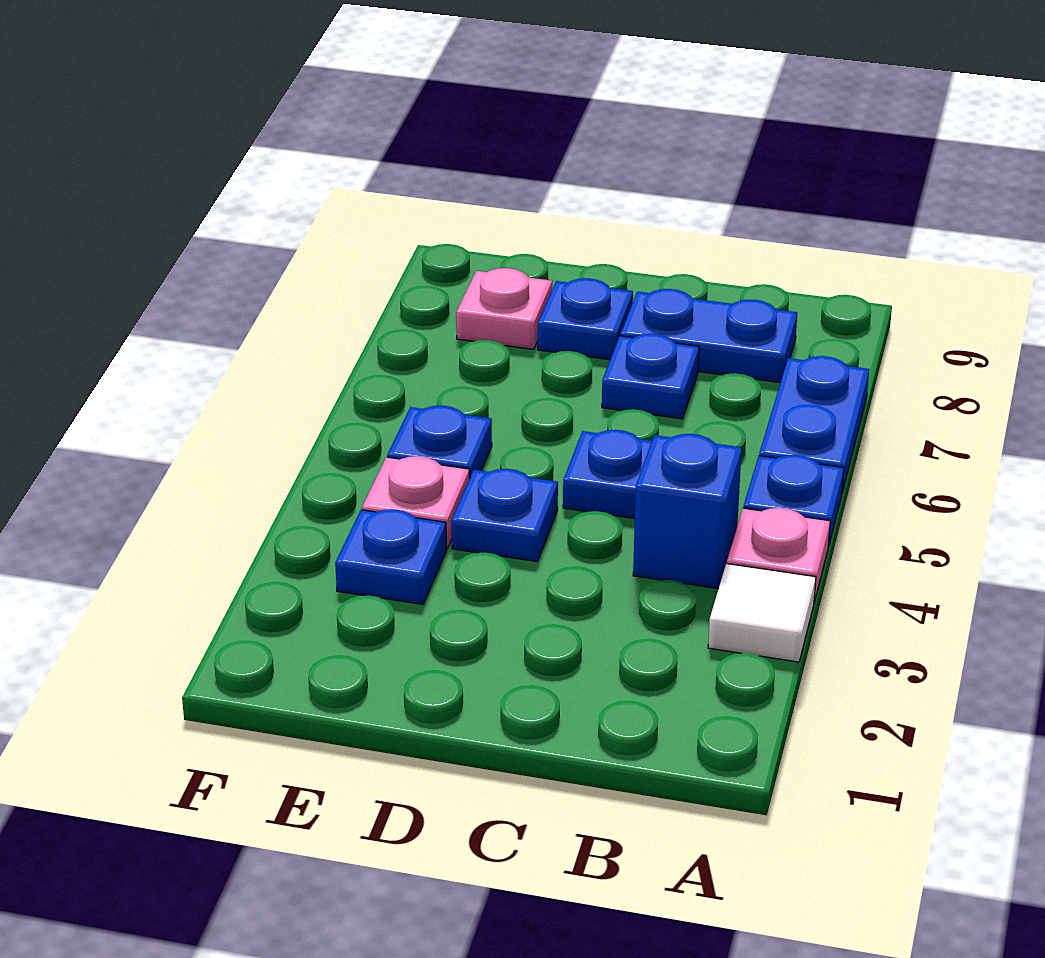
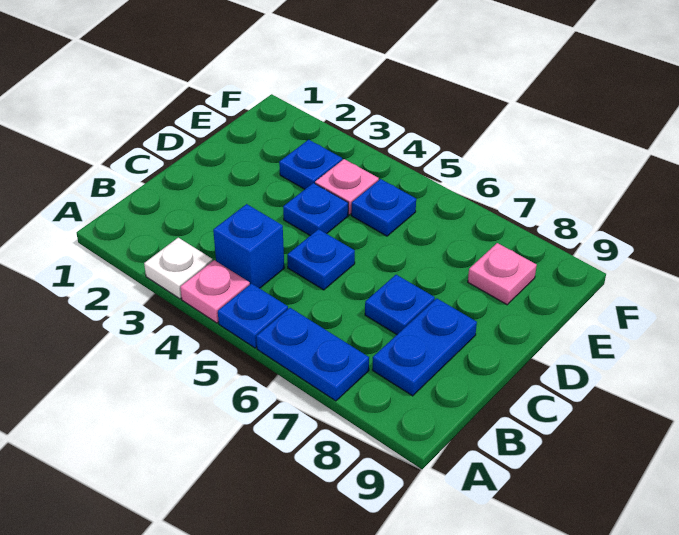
white 1x1 tile [708,564,816,662] -> white 1x1 plate [144,238,213,299]
blue 1x1 plate [538,278,633,360] -> none

